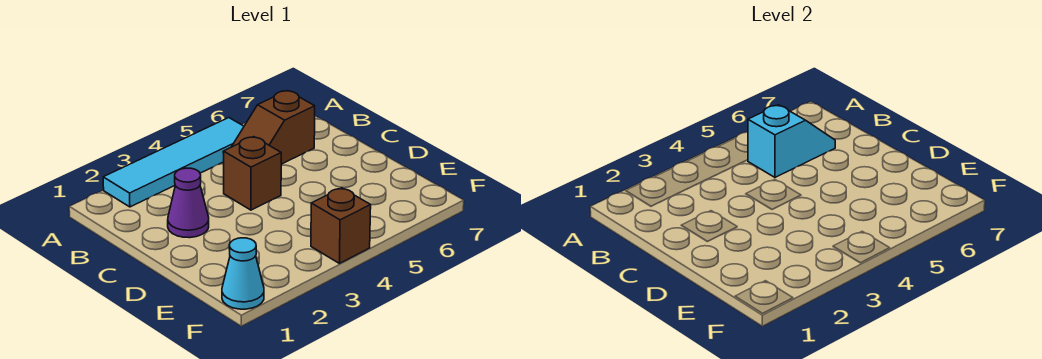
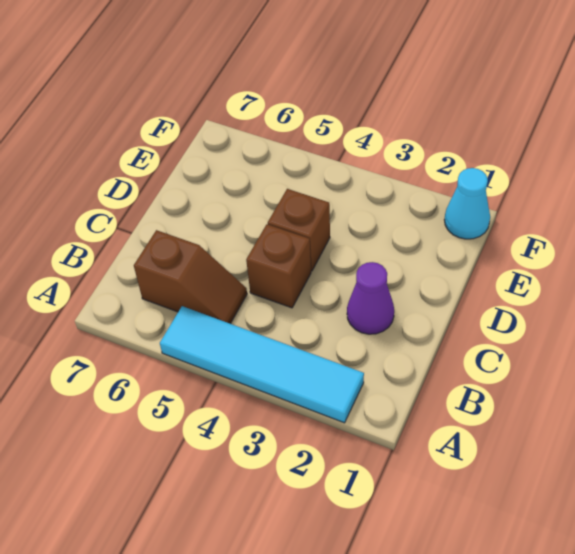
cyan 1x2 slope [748,105,835,177] -> none
brown 1x1 brick [311,188,371,263] -> brown 1x1 brick moved to [268,189,330,271]

